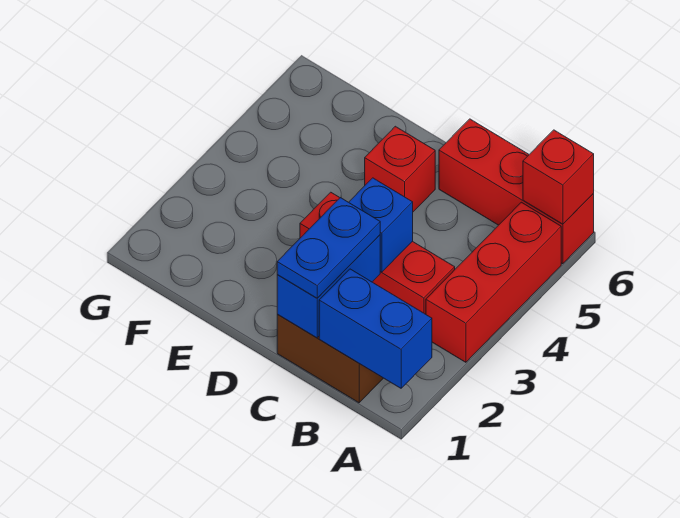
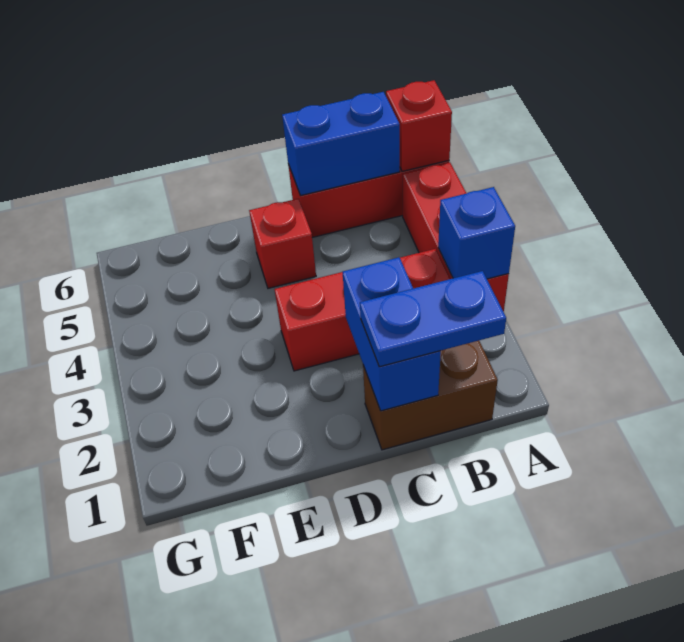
blue 1x2 brick [319,269,432,388] -> blue 1x2 brick moved to [282,92,400,196]
blue 1x2 plate [277,198,380,298] -> blue 1x2 plate turned to [360,271,506,367]
blue 1x1 brick [349,178,413,272] -> blue 1x1 brick moved to [438,187,515,279]

